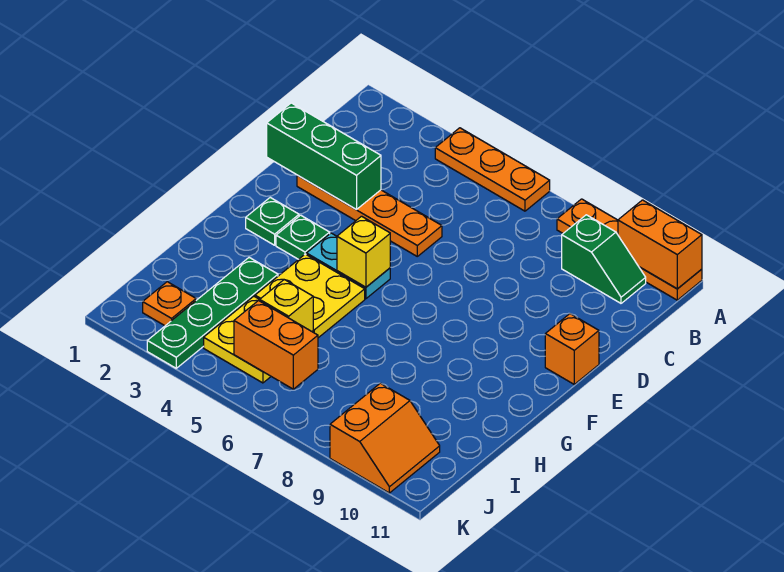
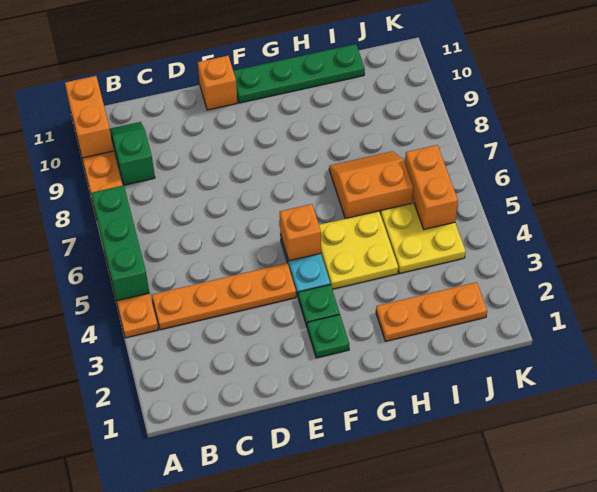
green 1x3 brick [267,103,381,209] -> green 1x3 brick moved to [91,185,149,301]
orange 1x4 plate [297,175,442,256] -> orange 1x4 plate turned to [152,263,296,330]
yellow 1x1 brick [337,216,390,287] -> orange 1x1 brick [280,204,321,261]
green 1x4 plate [147,258,278,368] -> green 1x4 plate moved to [233,44,365,103]
yellow 1x1 brick [260,280,313,331] -> none
orange 1x1 plate [143,282,196,326] -> orange 1x3 plate [376,282,487,341]
orange 2x2 slope [330,383,440,493] -> orange 2x2 slope moved to [329,151,413,219]

